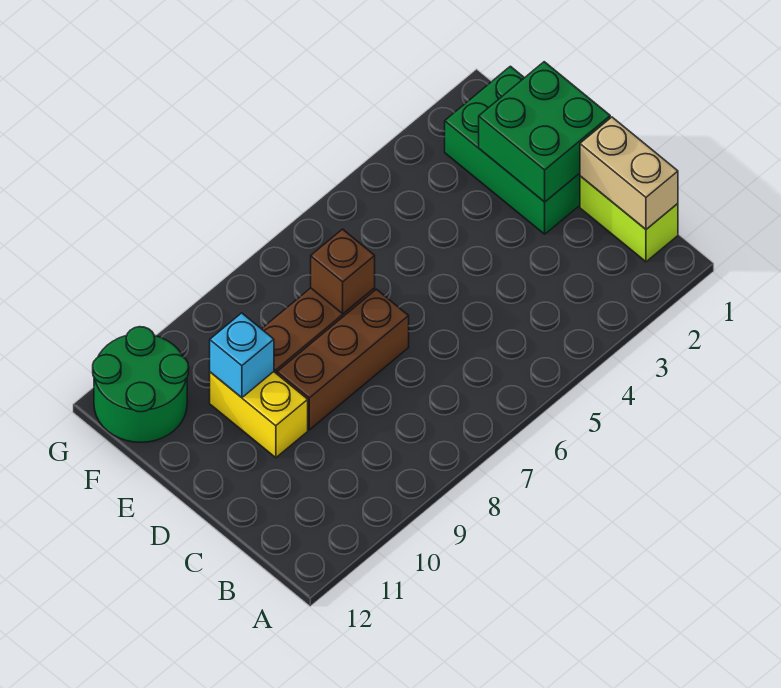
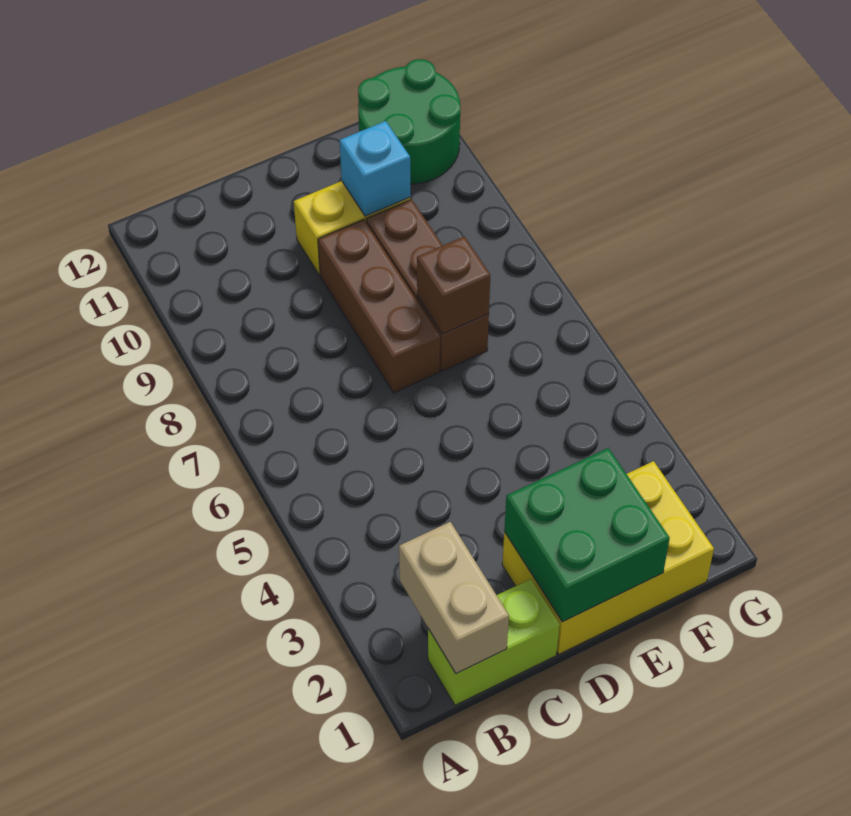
tan 1x2 brick [580,117,678,229] -> tan 1x2 brick turned to [399,522,509,674]
green 2x3 brick [445,66,580,234] -> yellow 2x3 brick [502,461,714,654]

